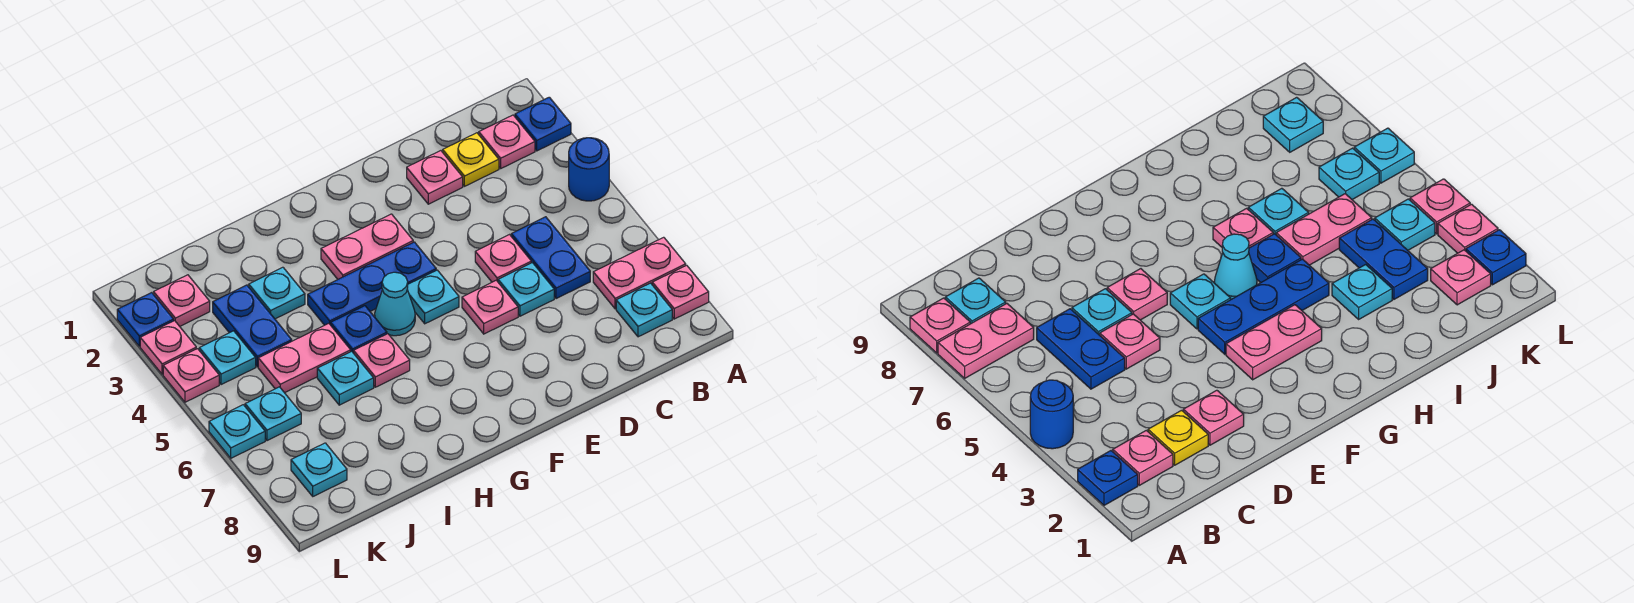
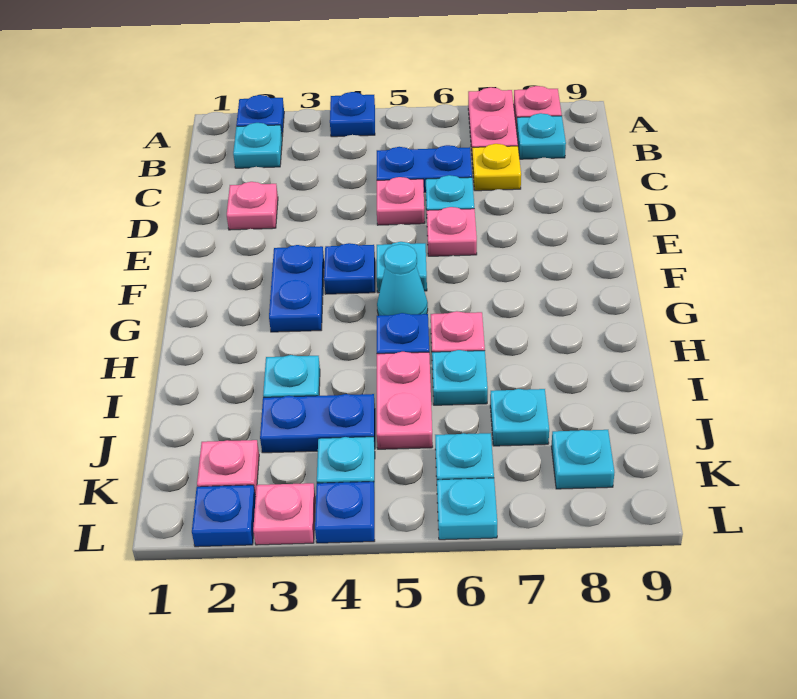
blue 1x1 round brick [569,138,609,201] -> blue 1x1 plate [330,92,375,137]
pink 1x1 plate [479,115,535,168] -> cyan 1x1 plate [233,123,282,168]
yellow 1x1 plate [443,133,499,186] -> yellow 1x1 plate moved to [472,144,521,191]
pink 1x2 plate [321,214,413,279] -> blue 1x2 plate [269,245,324,332]
blue 1x3 plate [308,242,436,325] -> blue 1x1 plate [324,243,375,294]
none -> cyan 1x1 plate [490,389,549,446]
pink 1x1 plate [163,349,219,402] -> blue 1x1 plate [315,482,375,543]

